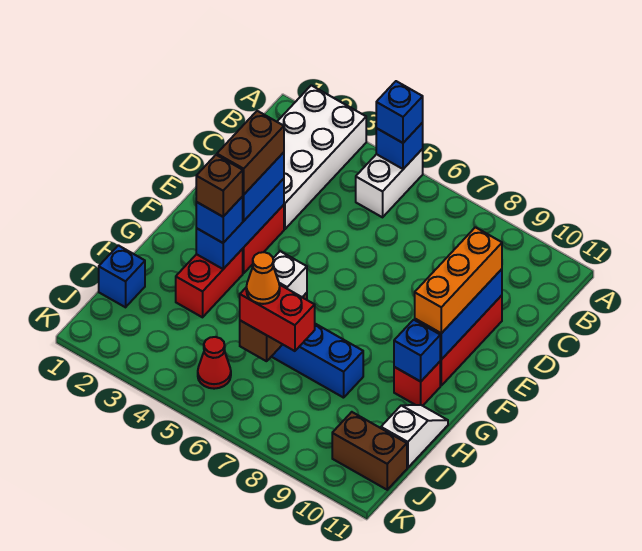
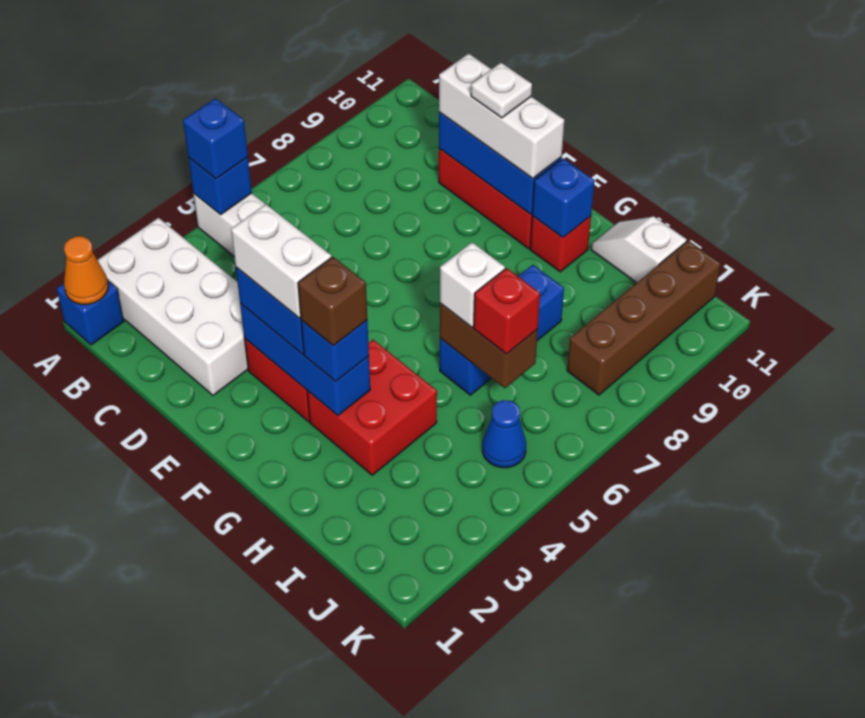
orange 1x3 brick [415,227,502,333] -> white 1x3 brick [439,54,564,178]
brown 1x2 brick [217,111,284,195] -> white 1x2 brick [231,204,331,318]
none -> white 1x1 plate [471,63,532,118]
red 1x2 brick [176,249,243,317] -> red 2x2 brick [307,340,437,475]
blue 1x1 brick [99,245,145,307] -> blue 1x1 brick moved to [57,280,124,345]
red 1x2 brick [240,284,315,351] -> red 1x1 brick [474,268,540,354]
orange 1x1 cone [246,252,280,304] -> orange 1x1 cone moved to [64,236,108,304]
red 1x1 cone [198,337,231,389] -> blue 1x1 cone [482,400,526,468]
brown 1x2 brick [332,412,407,490] -> brown 1x4 brick [567,241,721,395]

